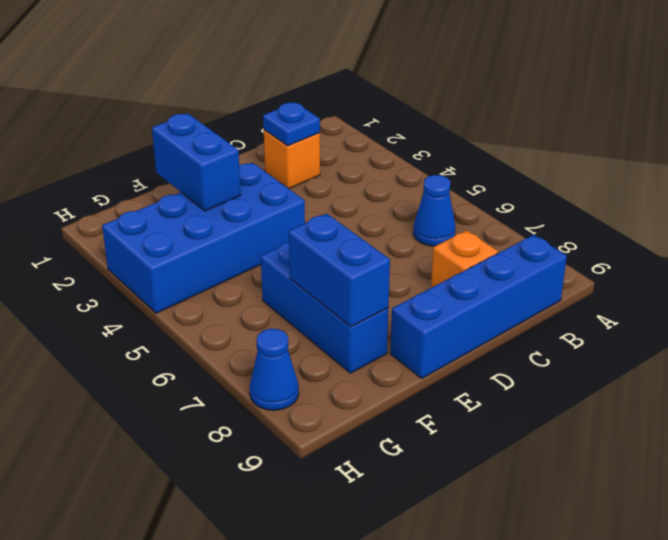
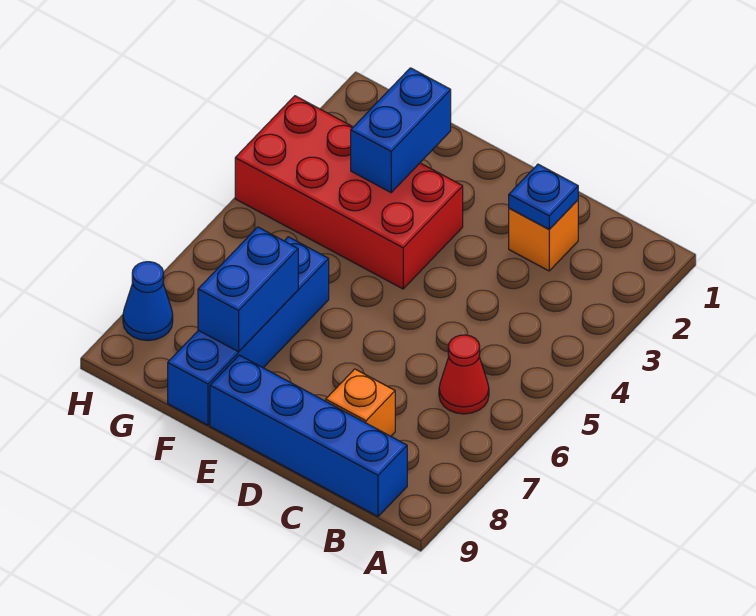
blue 1x1 cone [413,175,456,246] -> red 1x1 cone [439,335,489,414]
blue 2x4 brick [102,163,305,313] -> red 2x4 brick [235,96,463,289]
blue 1x3 brick [261,242,388,373] -> blue 1x4 brick [168,237,329,425]

